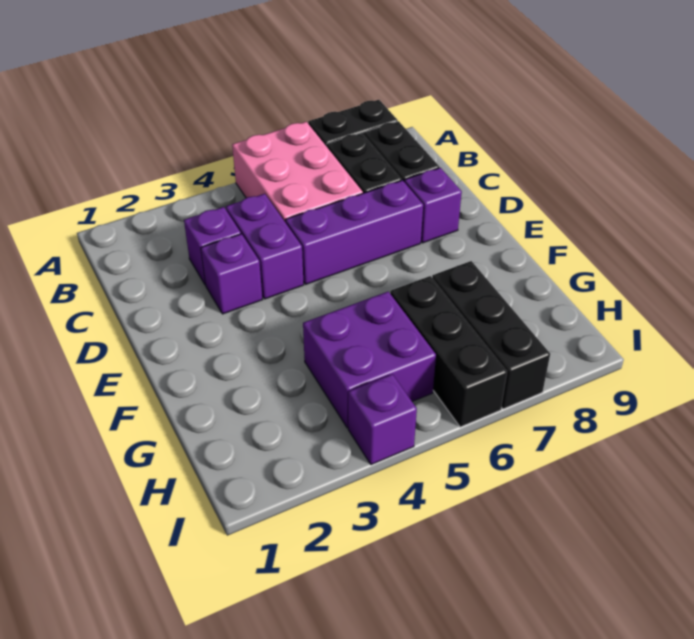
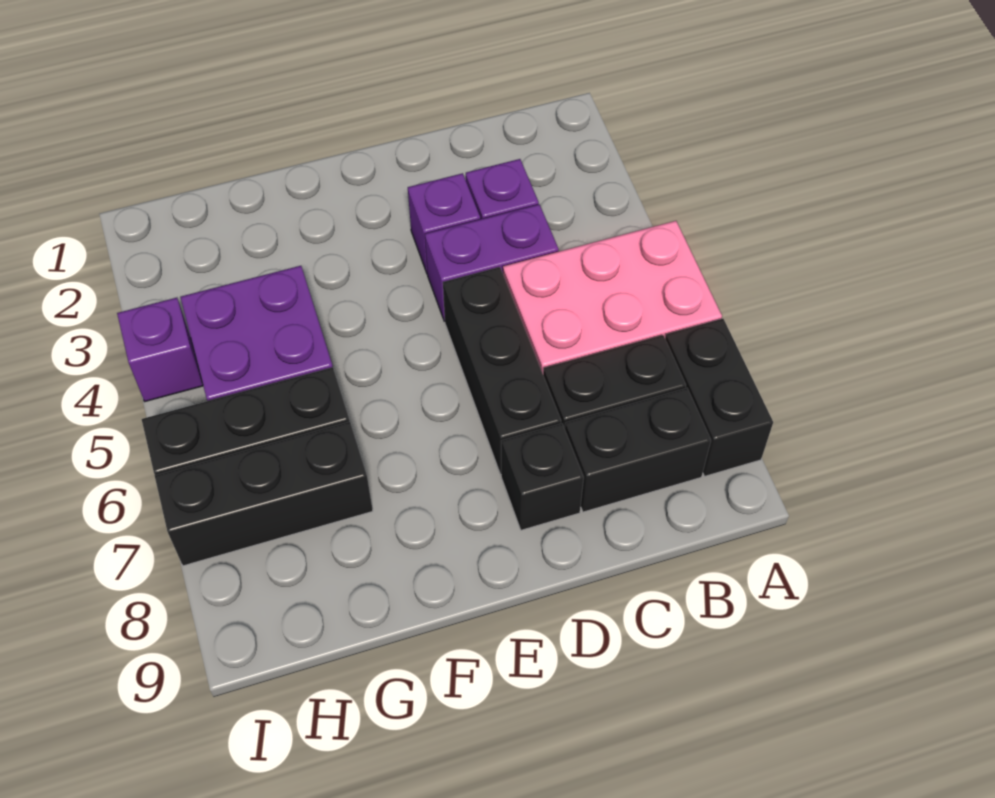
purple 1x3 brick [285,180,423,284] -> black 1x3 brick [443,267,561,475]
purple 1x1 brick [404,168,462,243] -> black 1x1 brick [501,423,584,530]

